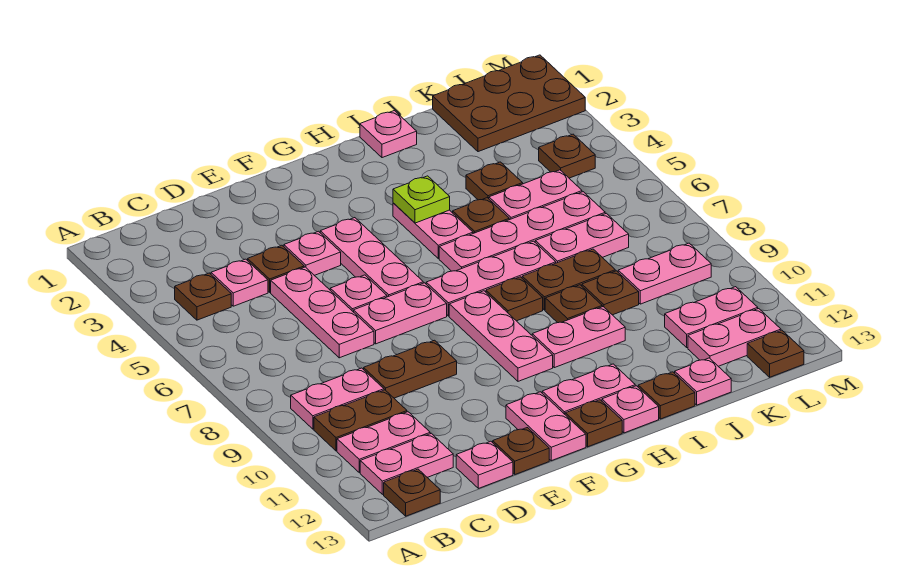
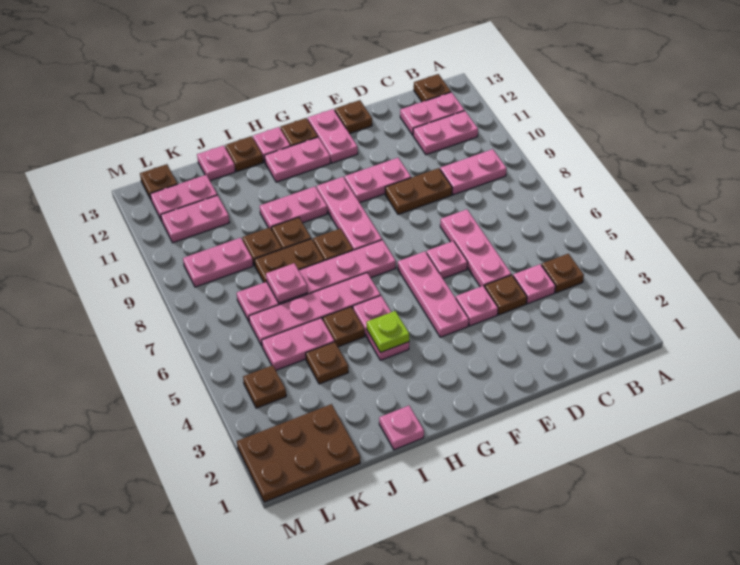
brown 1x2 plate [314,390,407,451] -> none
pink 1x1 plate [456,441,513,488] -> pink 1x1 plate moved to [266,263,307,303]
pink 1x2 plate [354,283,447,344] -> pink 1x2 plate moved to [345,158,411,203]

